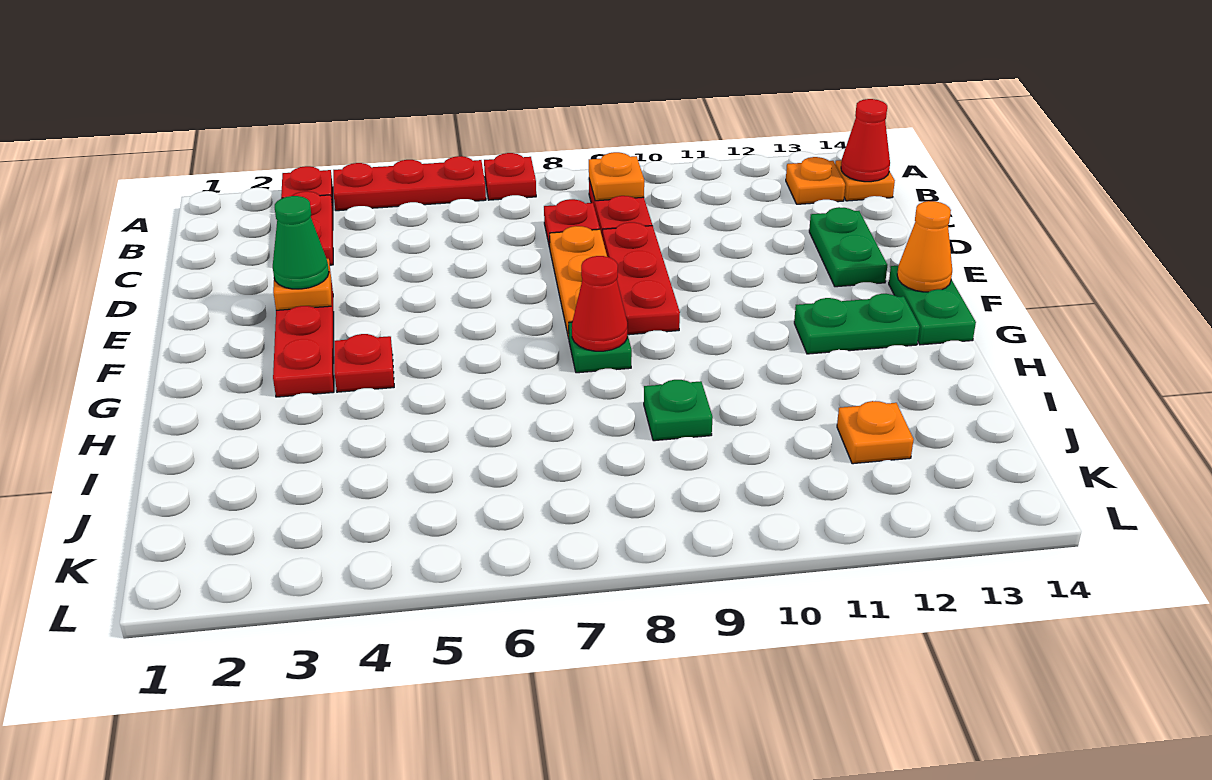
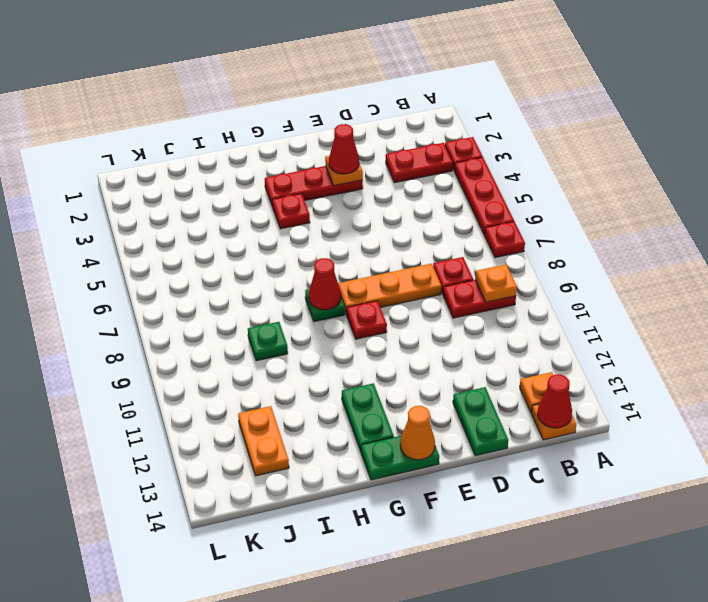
red 1x3 plate [603,222,680,335] -> red 1x1 plate [346,301,387,339]
green 1x2 plate [809,207,887,287] -> green 1x2 plate turned to [453,387,508,456]
green 1x1 cone [273,196,329,289] -> red 1x1 cone [329,124,359,174]
orange 1x1 plate [837,401,914,464] -> orange 1x2 plate [238,406,289,476]

